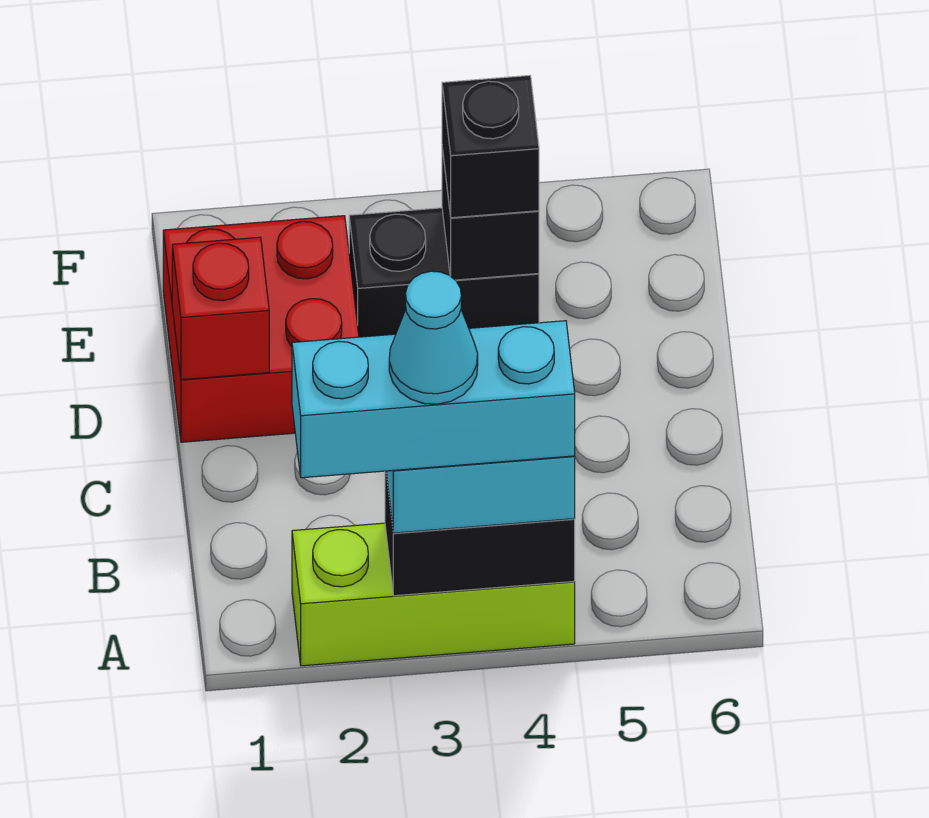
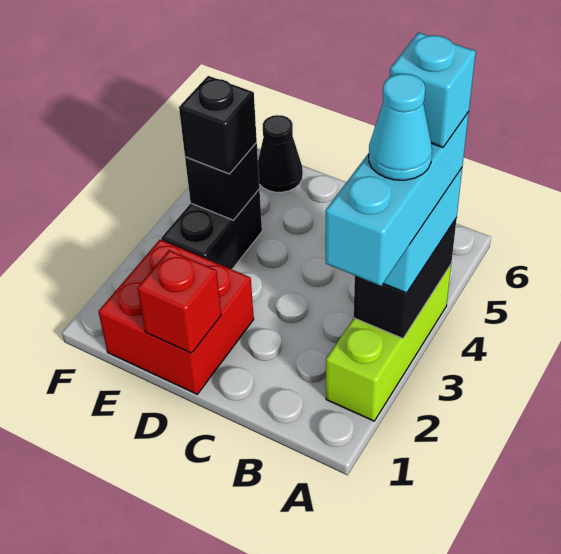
none -> cyan 1x1 brick [390,33,476,147]
none -> black 1x1 cone [258,115,303,192]

